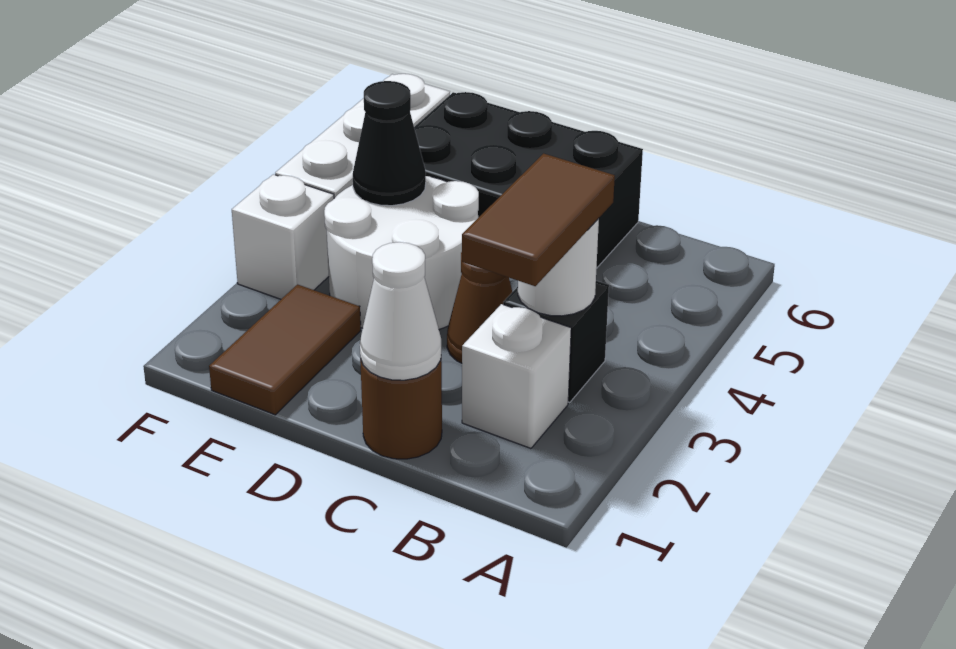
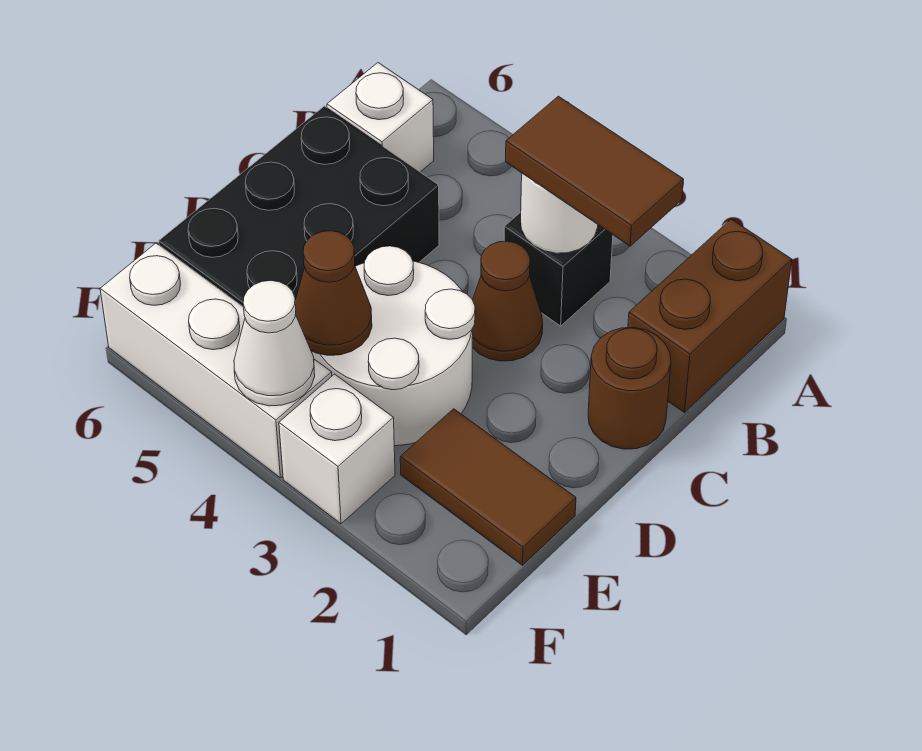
none -> brown 1x2 brick [628,219,792,413]
white 1x1 brick [462,304,571,448] -> white 1x1 brick moved to [327,63,434,172]
white 1x1 cone [360,242,441,380] -> white 1x1 cone moved to [234,281,315,406]
black 1x1 cone [353,81,426,206] -> brown 1x1 cone [295,231,372,355]

